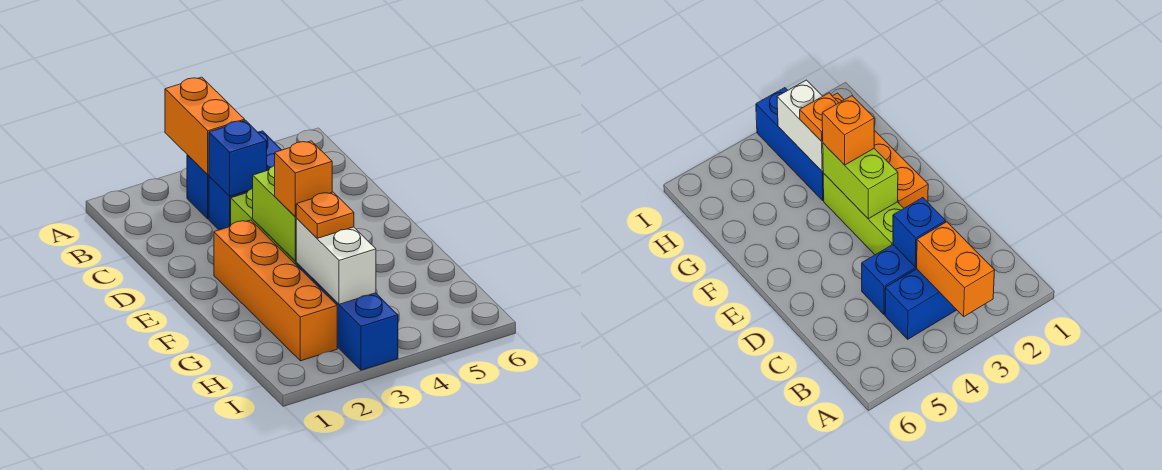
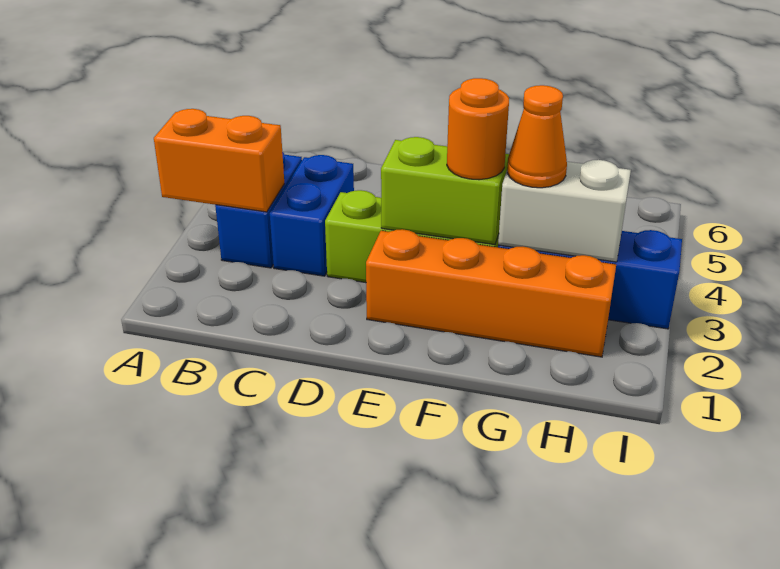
blue 1x1 brick [209,120,267,196] -> none
orange 1x1 brick [275,141,332,217] -> orange 1x1 round brick [447,78,509,180]
orange 1x1 plate [296,192,354,238] -> orange 1x1 cone [507,85,567,188]

